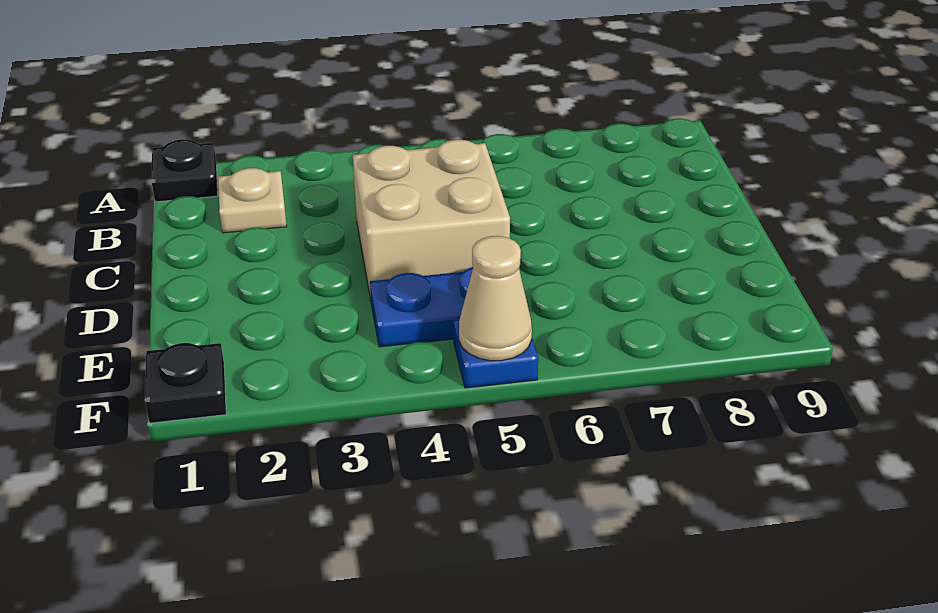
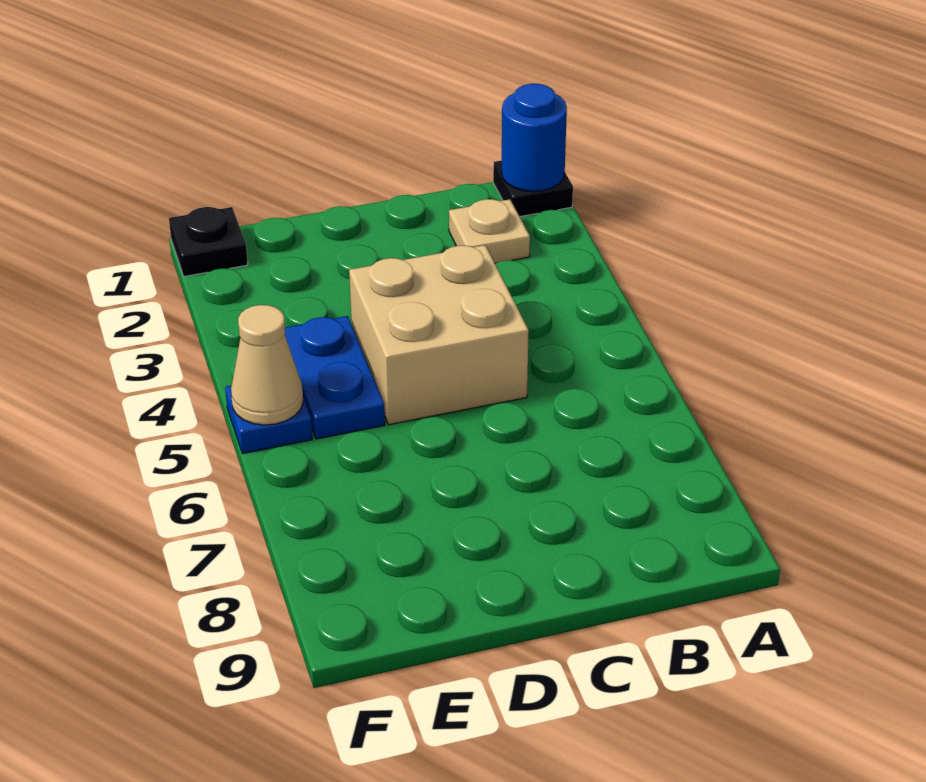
none -> blue 1x1 round brick [501,84,567,192]

